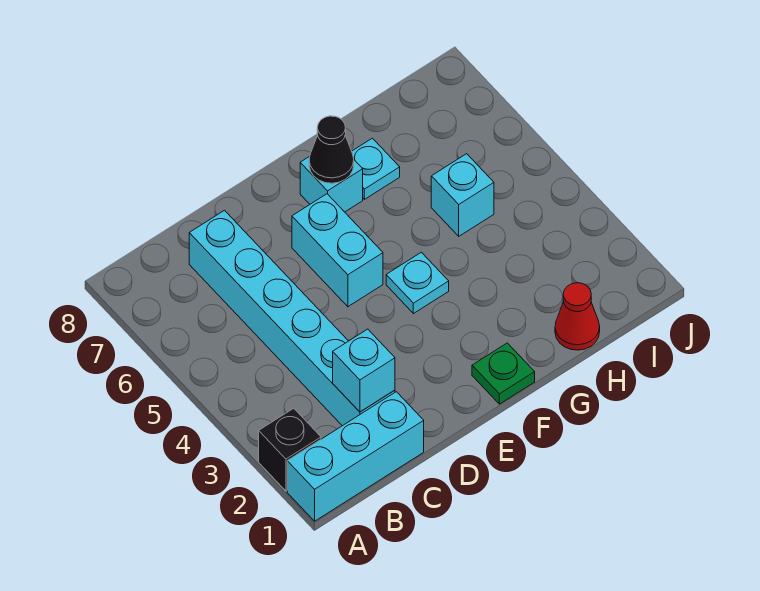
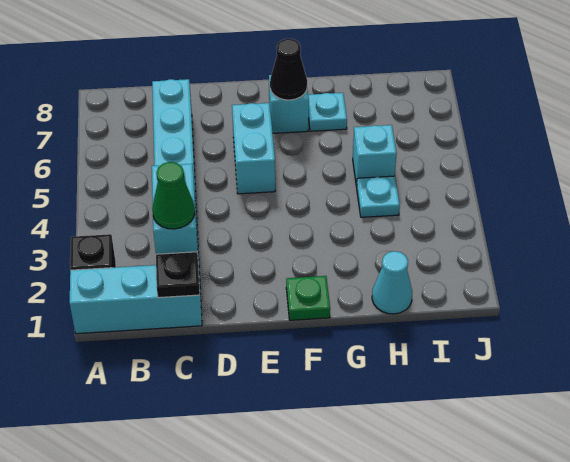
none -> black 1x1 plate [156,252,200,298]
cyan 1x1 brick [333,329,395,412] -> cyan 1x2 brick [152,164,198,254]
none -> green 1x1 cone [152,162,195,229]
cyan 1x1 plate [386,252,449,314] -> cyan 1x1 plate moved to [357,176,400,217]
red 1x1 cone [555,283,600,350] -> cyan 1x1 cone [372,251,412,314]

